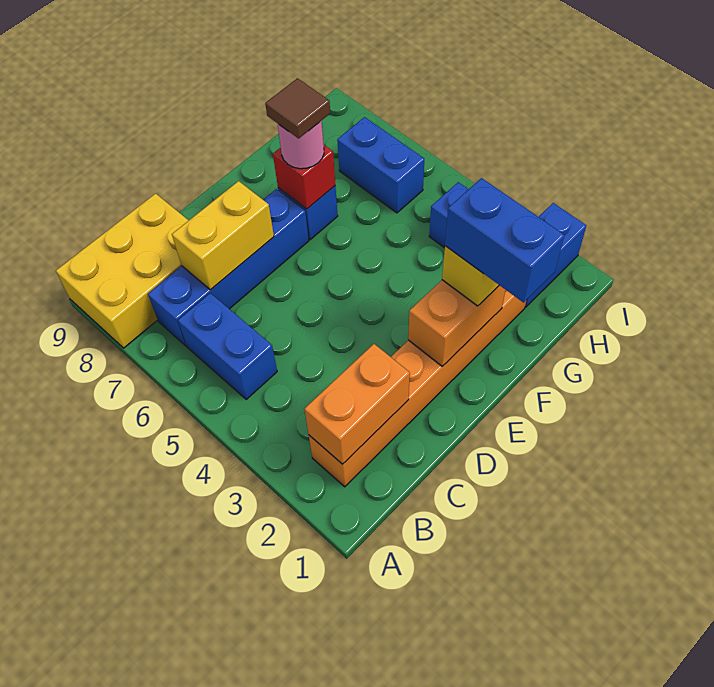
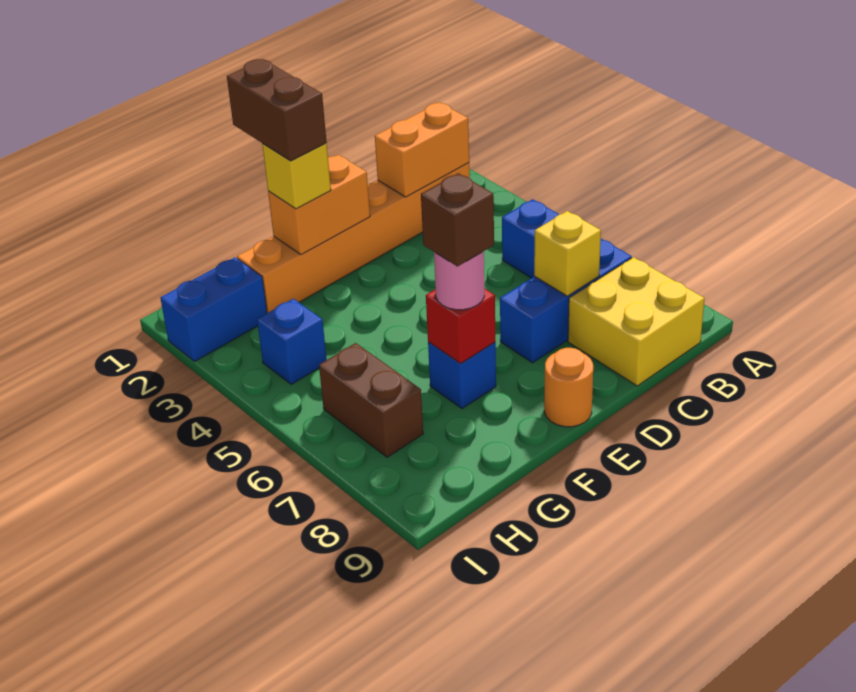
yellow 2x3 brick [56,194,189,348] -> yellow 2x2 brick [568,257,705,386]
blue 1x4 brick [148,189,309,346] -> blue 1x3 brick [500,239,632,363]
yellow 1x2 brick [172,181,274,290] -> yellow 1x1 brick [534,211,601,296]
none -> orange 1x1 round brick [544,348,593,427]
blue 1x2 brick [445,178,564,303] -> brown 1x2 brick [227,59,327,161]
brown 1x1 tile [265,78,330,138] -> brown 1x1 brick [421,173,494,266]
blue 1x2 brick [337,117,424,213] -> brown 1x2 brick [319,343,423,457]

